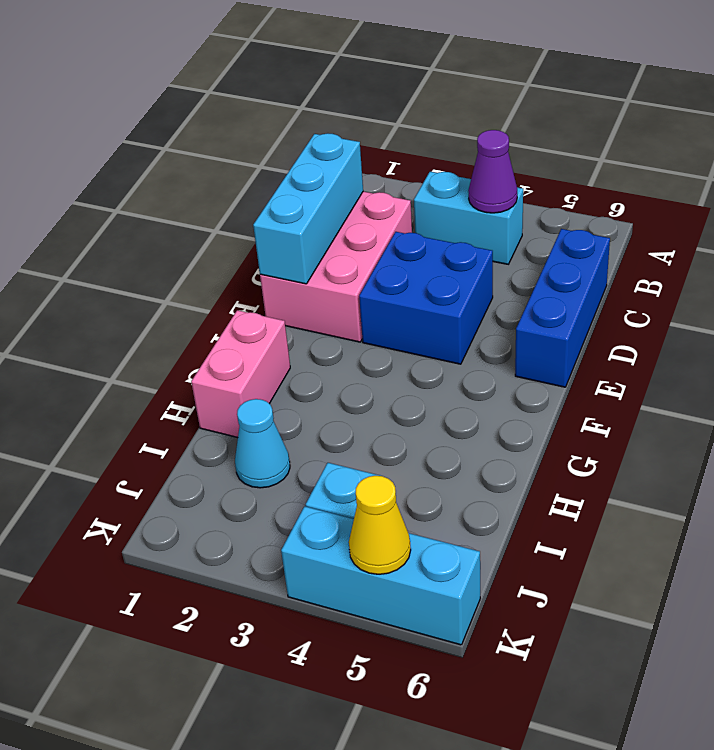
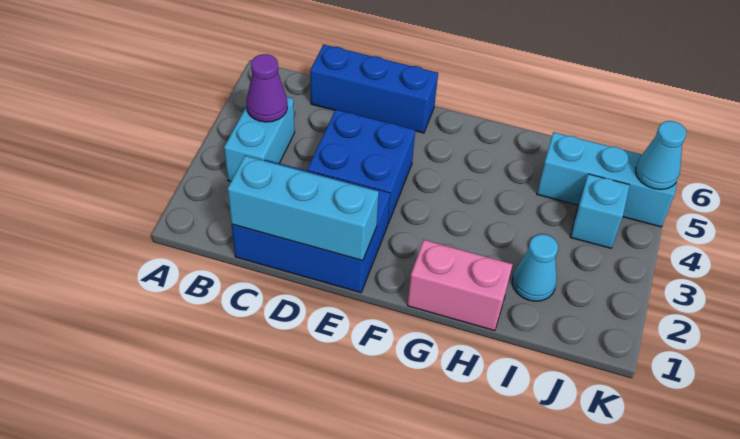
pink 2x3 brick [260,192,412,342] -> blue 2x3 brick [232,160,390,293]
cyan 1x3 brick [281,506,480,645] -> cyan 1x3 brick turned to [537,132,677,227]
yellow 1x1 cone [349,476,411,574] -> cyan 1x1 cone [636,121,686,190]

